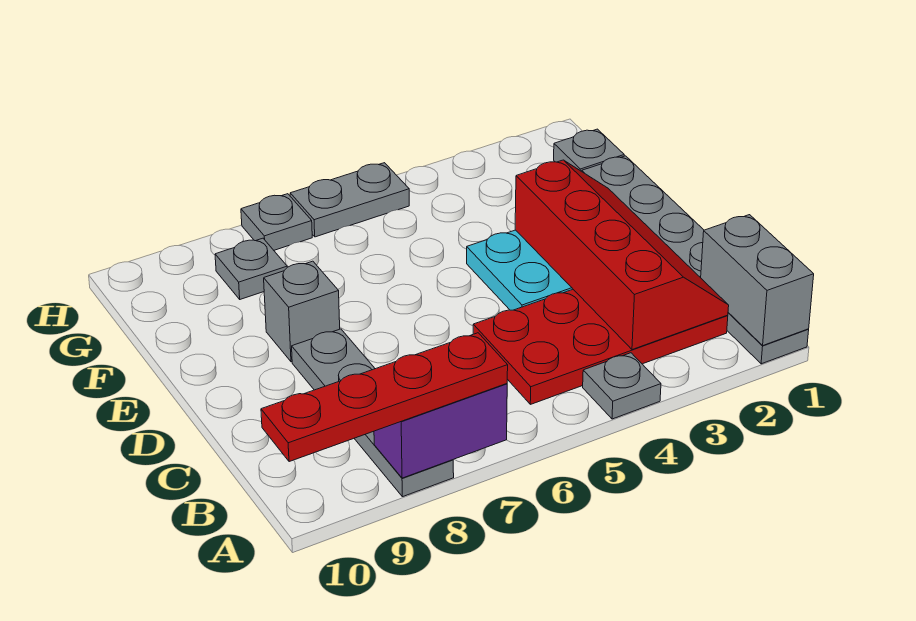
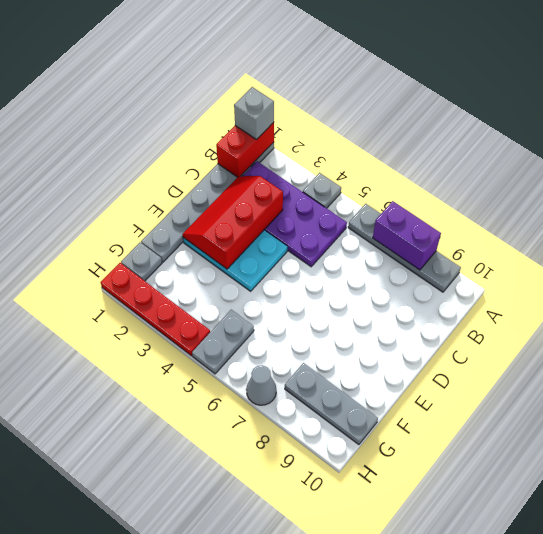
grey 1x2 brick [701,215,814,345] -> red 1x2 brick [216,122,274,177]
red 1x4 plate [261,333,508,462] -> red 1x4 plate moved to [101,263,210,356]
grey 1x4 plate [292,329,454,497] -> grey 1x4 plate turned to [348,204,461,292]
red 2x4 plate [473,290,728,404] -> purple 2x4 plate [243,161,347,267]
red 2x4 slope [515,160,729,350] -> red 2x3 slope [183,176,283,269]
grey 1x1 brick [264,261,340,362] -> grey 1x1 brick moved to [234,87,274,140]
grey 1x1 plate [215,238,287,299] -> grey 1x3 plate [285,363,378,445]
grey 1x2 plate [290,163,409,237] -> grey 1x2 plate turned to [192,310,254,374]
grey 1x1 plate [241,194,312,250] -> grey 1x1 cone [246,366,276,405]

